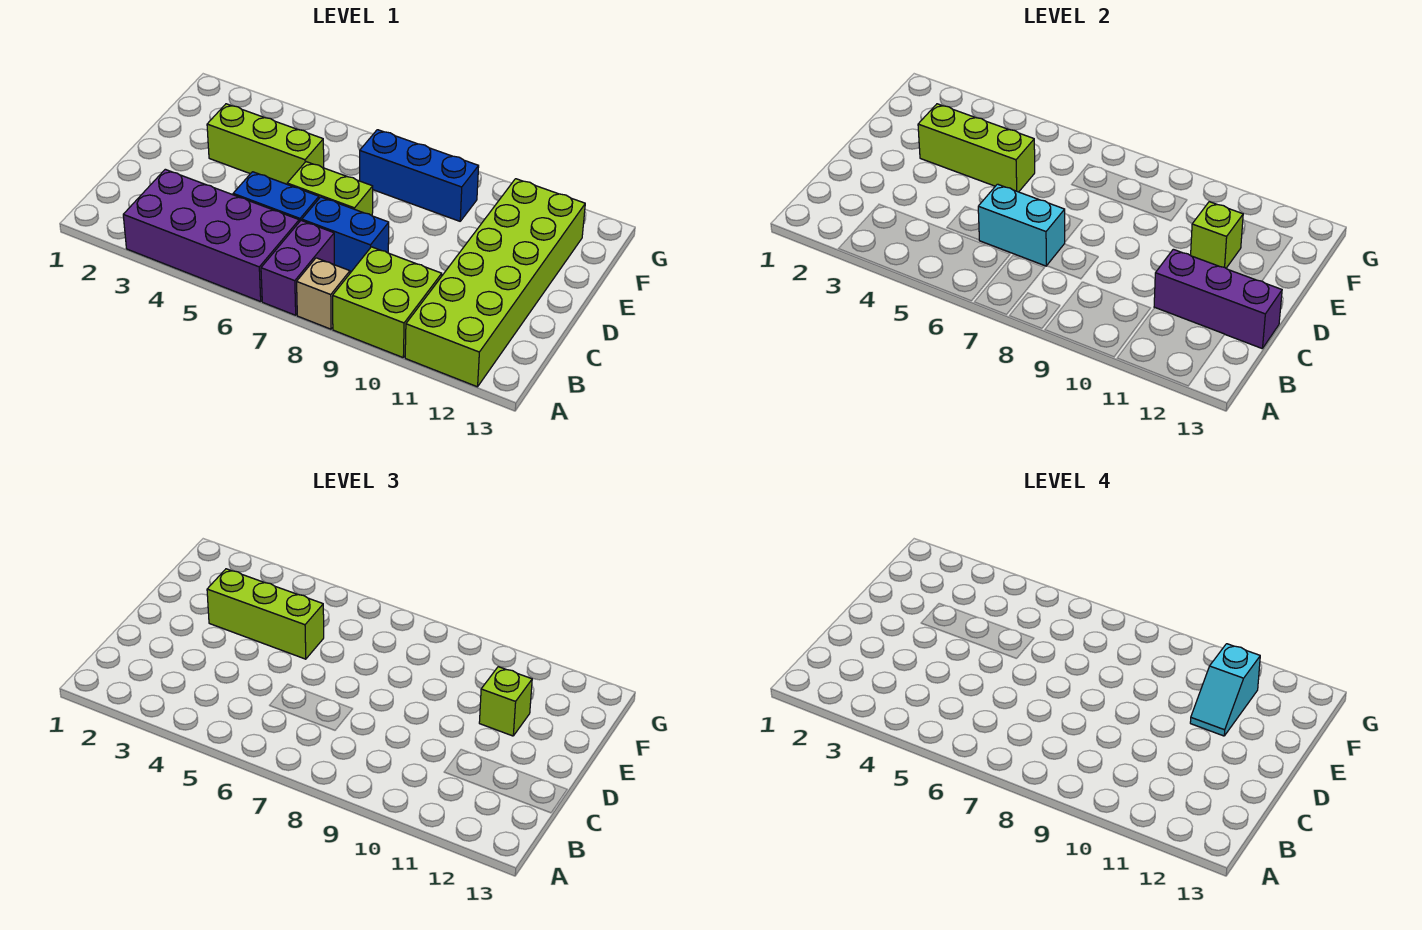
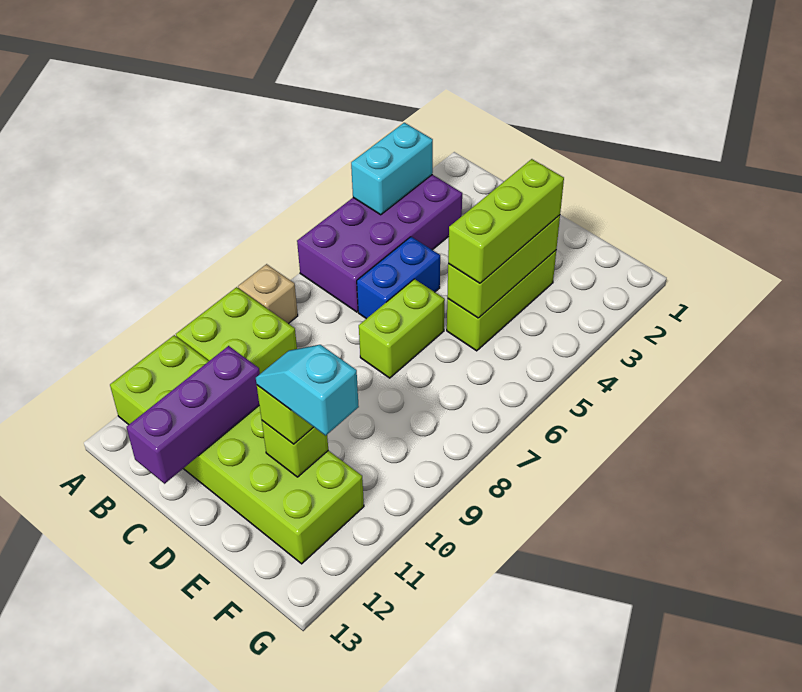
purple 1x2 brick [261,221,334,315] -> none
cyan 1x2 brick [978,184,1065,266] -> cyan 1x2 brick moved to [351,123,433,215]
blue 1x2 brick [302,197,389,272] -> none
blue 1x3 brick [360,130,479,221] -> none

